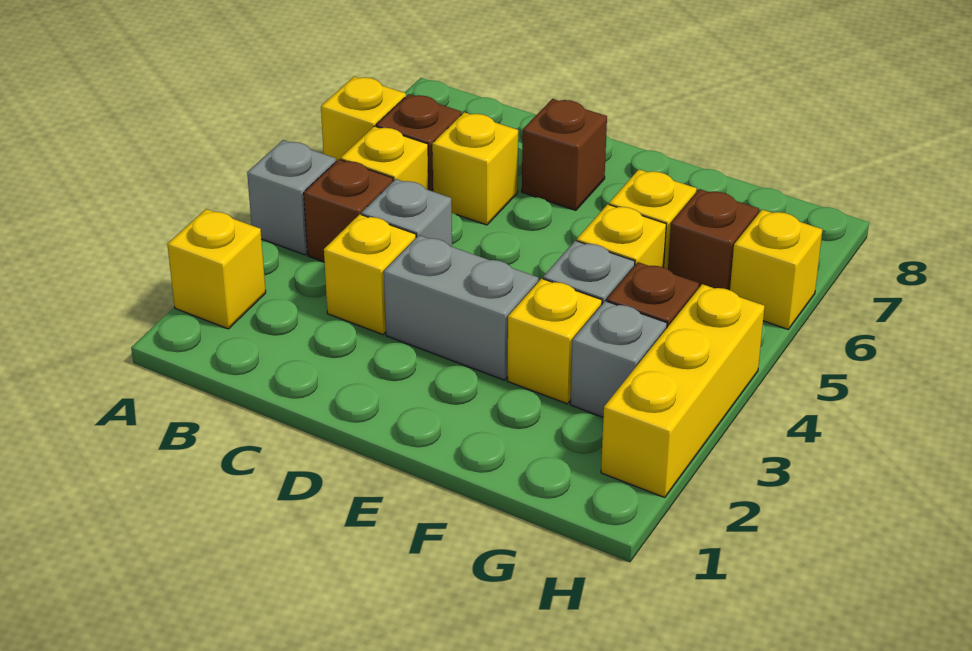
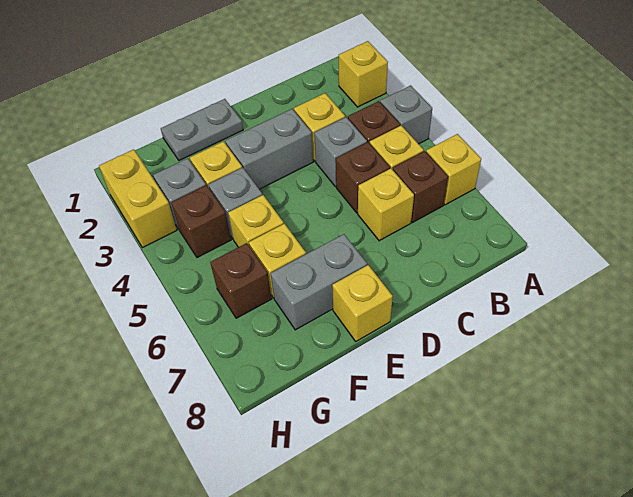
brown 1x1 brick [522,99,607,210] -> brown 1x1 brick moved to [336,142,390,213]
none -> grey 1x2 plate [161,99,243,160]
none -> grey 1x2 brick [271,234,367,330]
yellow 1x3 brick [601,284,765,498] -> yellow 1x2 brick [99,149,177,248]
yellow 1x1 brick [730,210,822,329] -> yellow 1x1 brick moved to [332,265,393,341]

